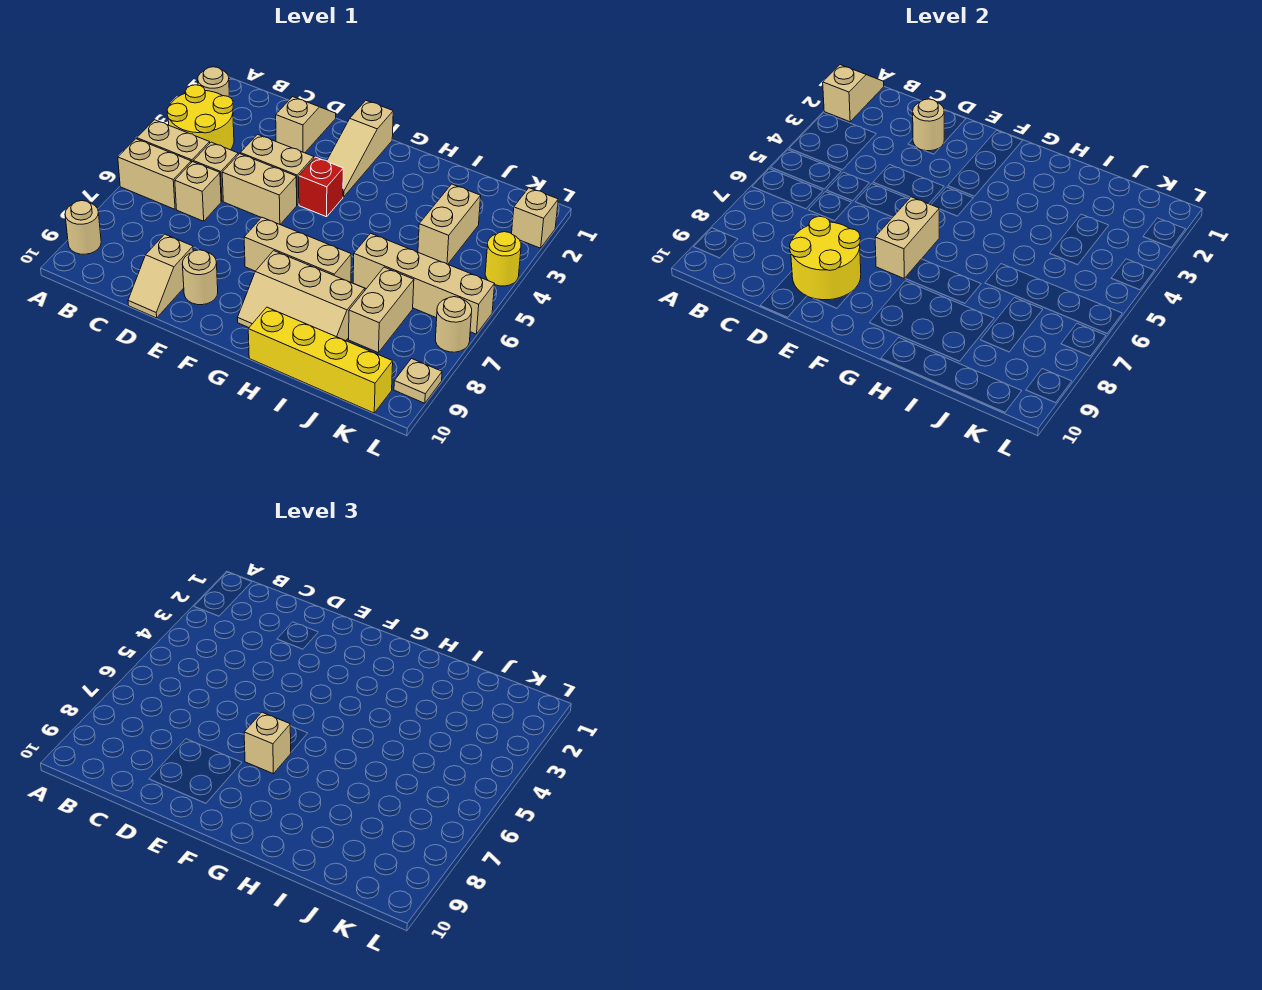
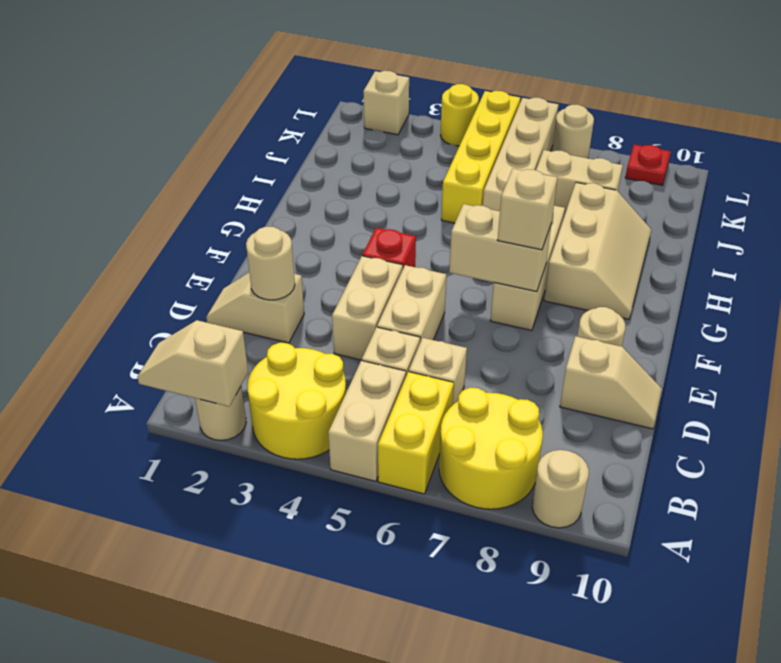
tan 1x2 brick [118,139,191,209] -> yellow 1x2 brick [378,372,454,494]
yellow 2x2 round brick [790,216,861,300] -> yellow 2x2 round brick moved to [439,388,543,509]
tan 1x3 slope [327,101,393,197] -> none
yellow 1x4 brick [248,307,393,413] -> yellow 1x4 brick moved to [441,91,520,223]
tan 1x2 brick [418,184,481,264] -> none
tan 1x1 plate [394,359,442,403] -> red 1x1 plate [625,145,671,185]

